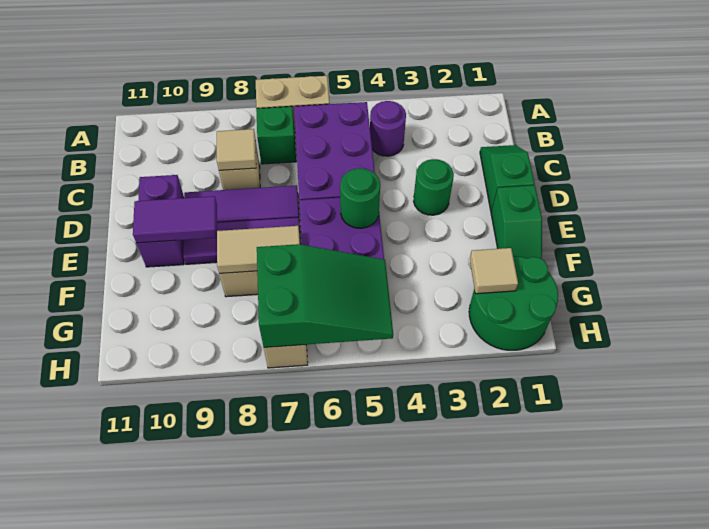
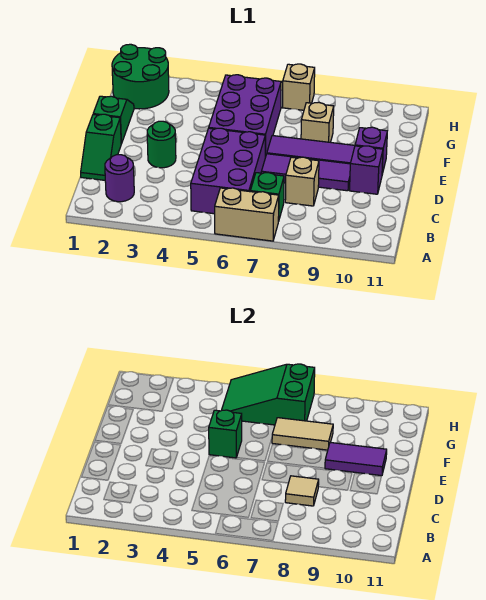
purple 1x1 round brick [370,101,406,156] -> purple 1x1 round brick moved to [105,155,134,202]
green 1x1 round brick [340,168,380,228] -> green 1x1 brick [209,410,242,458]
tan 1x1 tile [470,248,518,294] -> none

